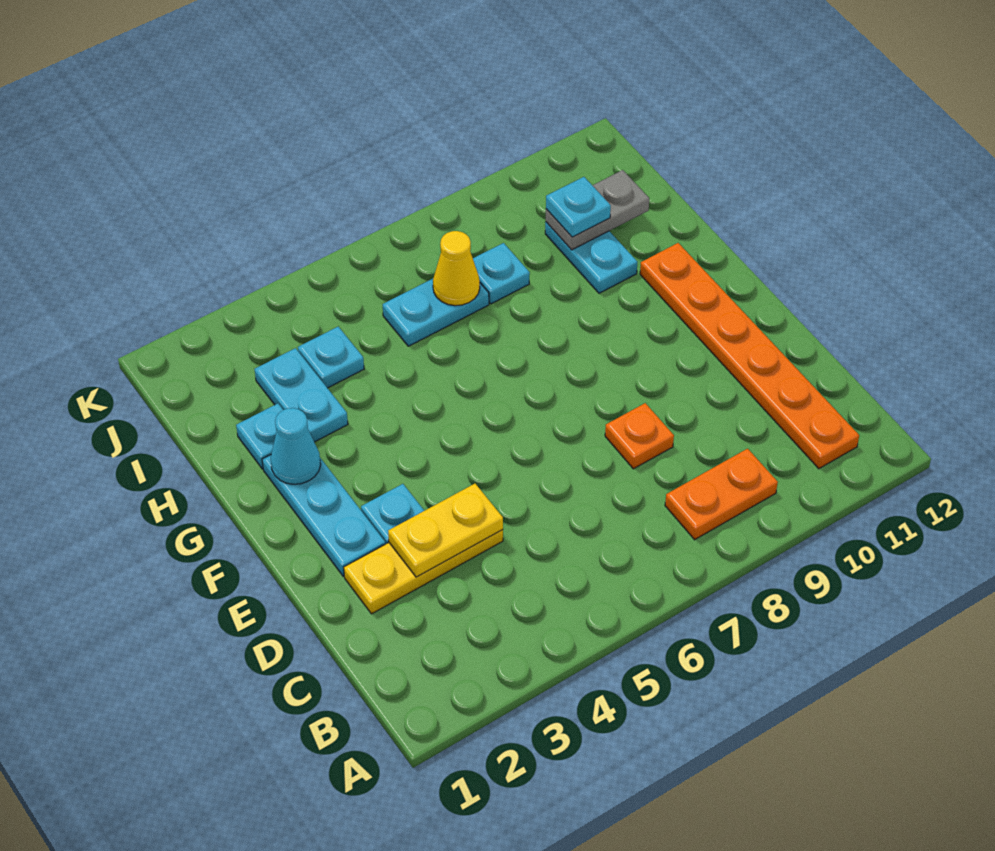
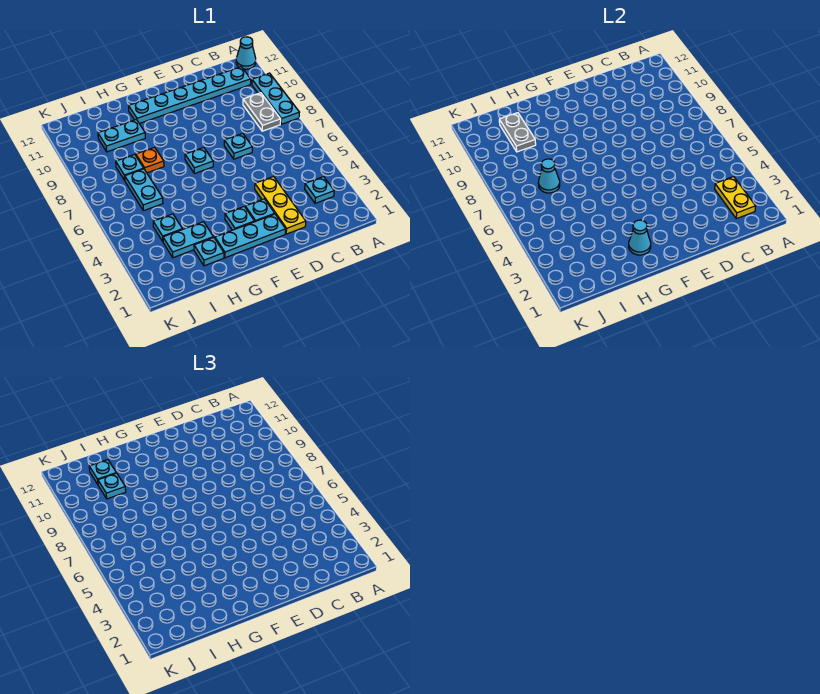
none -> cyan 1x3 plate [252,73,299,124]
none -> cyan 1x1 cone [236,37,256,69]
none -> cyan 1x1 plate [305,177,334,203]
orange 1x2 plate [665,449,778,540] -> grey 1x2 plate [243,93,281,131]
orange 1x6 plate [640,243,859,469] -> cyan 1x6 plate [129,67,251,123]
yellow 1x2 plate [388,484,503,577] -> yellow 1x2 plate moved to [715,177,756,219]
none -> cyan 1x1 plate [224,133,252,159]
orange 1x1 plate [605,403,674,469] -> orange 1x1 plate moved to [136,147,164,173]
none -> cyan 1x1 plate [225,207,254,230]
none -> cyan 1x1 plate [185,148,213,174]
yellow 1x1 cone [433,231,480,306] -> cyan 1x1 cone [538,159,560,193]
none -> cyan 1x1 plate [89,460,116,484]

